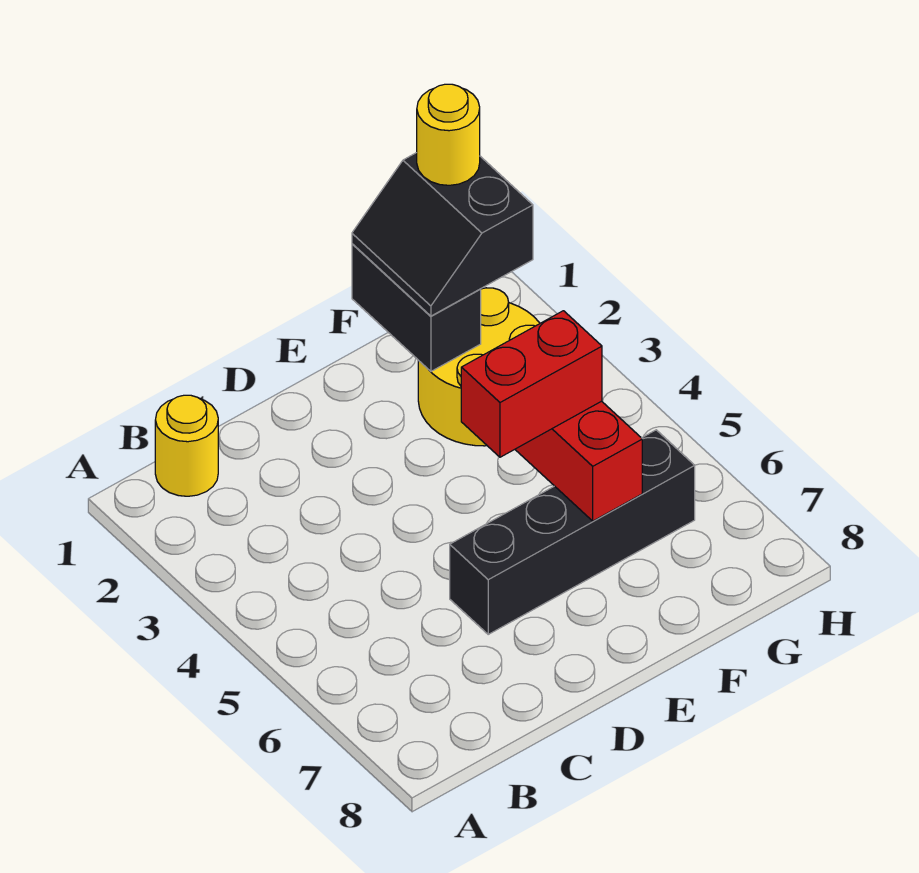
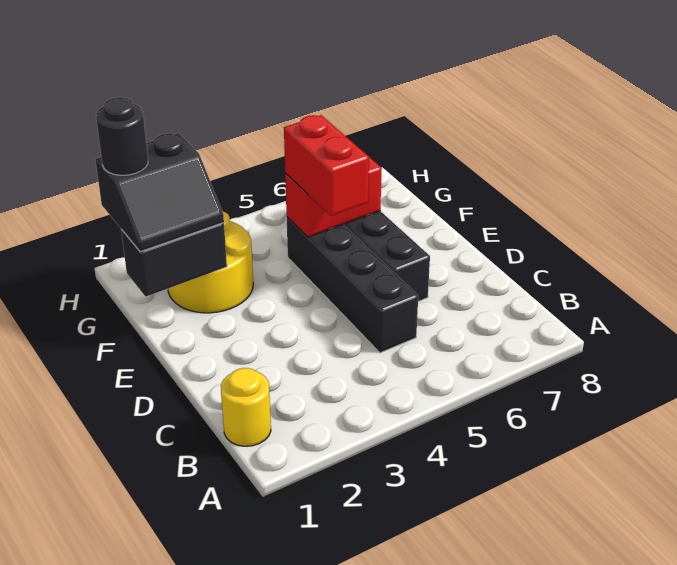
none -> black 1x4 brick [287,217,418,353]
yellow 1x1 round brick [417,84,480,185] -> black 1x1 round brick [96,97,148,175]

